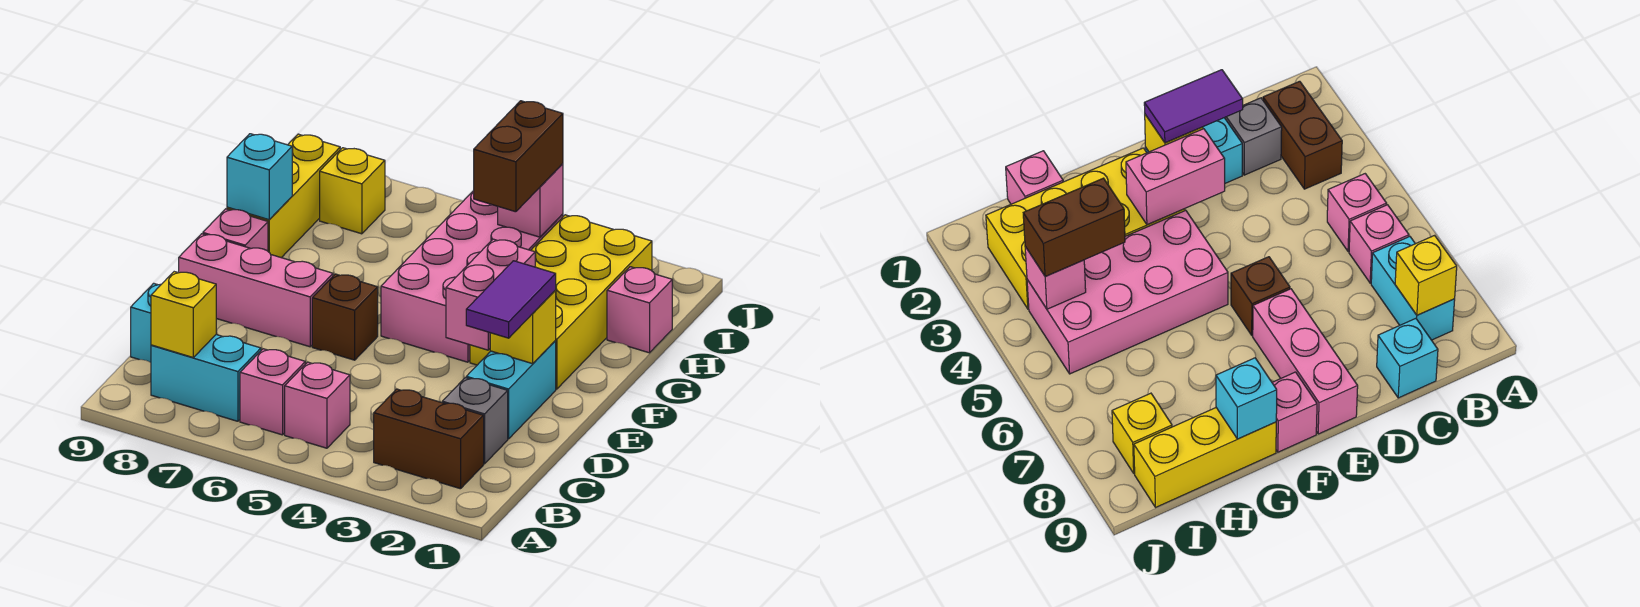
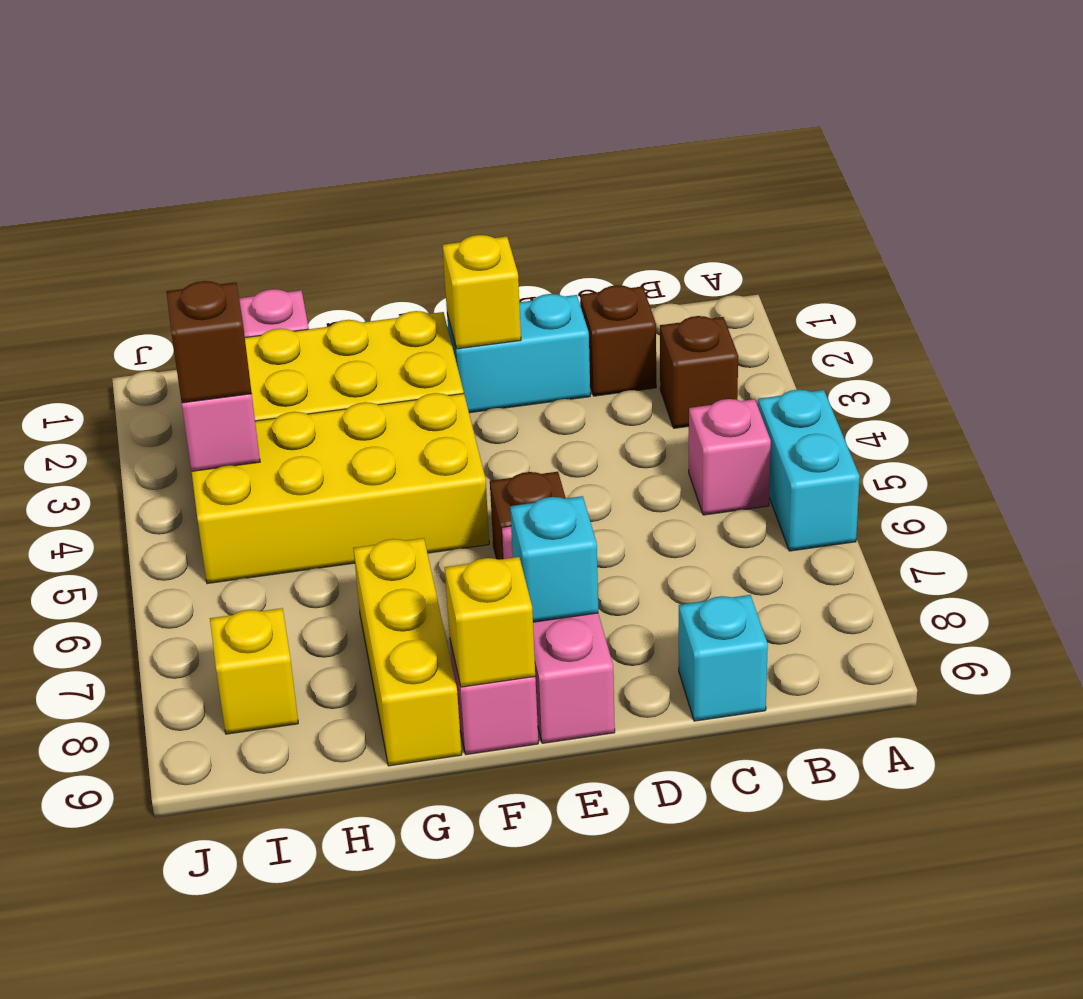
brown 1x2 brick [374,389,484,489] -> brown 1x1 brick [660,316,738,428]
pink 1x1 brick [240,349,305,435] -> none
cyan 1x2 brick [151,334,261,421] -> cyan 1x2 brick moved to [758,390,860,551]
yellow 1x1 brick [151,272,216,357] -> yellow 1x1 brick moved to [445,557,535,687]
grey 1x1 brick [442,378,508,464] -> brown 1x1 brick [580,285,656,396]
purple 1x2 tile [466,261,556,338] -> none
pink 1x2 brick [446,239,535,350] -> none
pink 2x4 brick [381,191,563,362] -> yellow 2x4 brick [192,393,489,584]
yellow 1x3 brick [227,134,340,258] -> yellow 1x3 brick turned to [353,538,462,766]
cyan 1x1 brick [227,134,292,220] -> cyan 1x1 brick moved to [510,496,598,622]
brown 1x2 brick [474,101,563,212] -> brown 1x1 brick [166,281,252,403]

